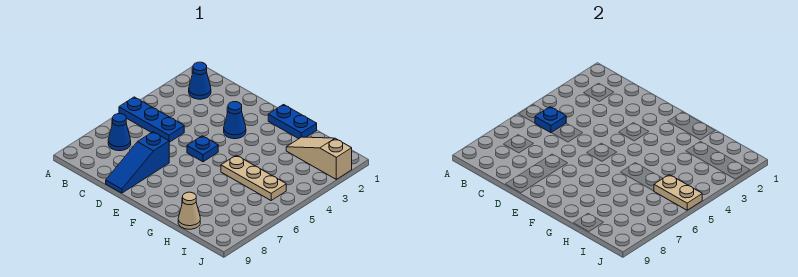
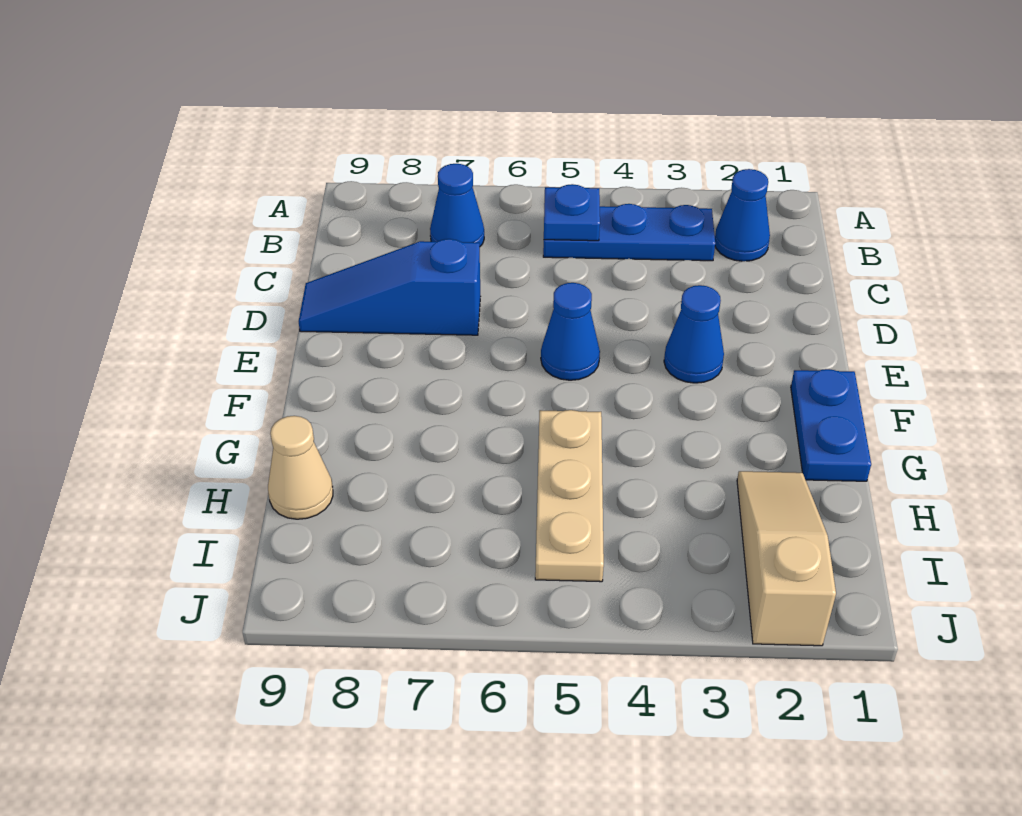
blue 1x3 plate [119,97,184,142] -> blue 1x3 plate turned to [543,204,715,261]
blue 1x1 plate [187,136,218,162] -> blue 1x1 cone [541,283,600,380]
tan 1x2 plate [654,175,702,210] -> none

